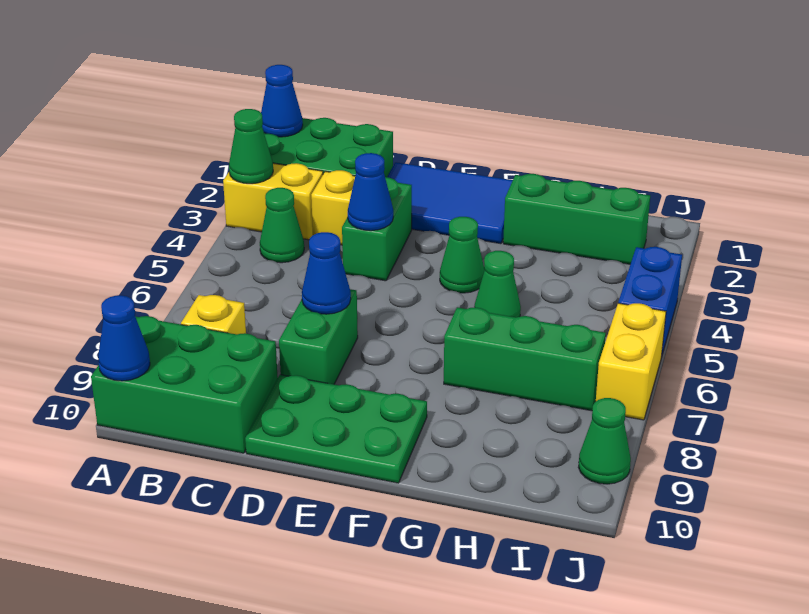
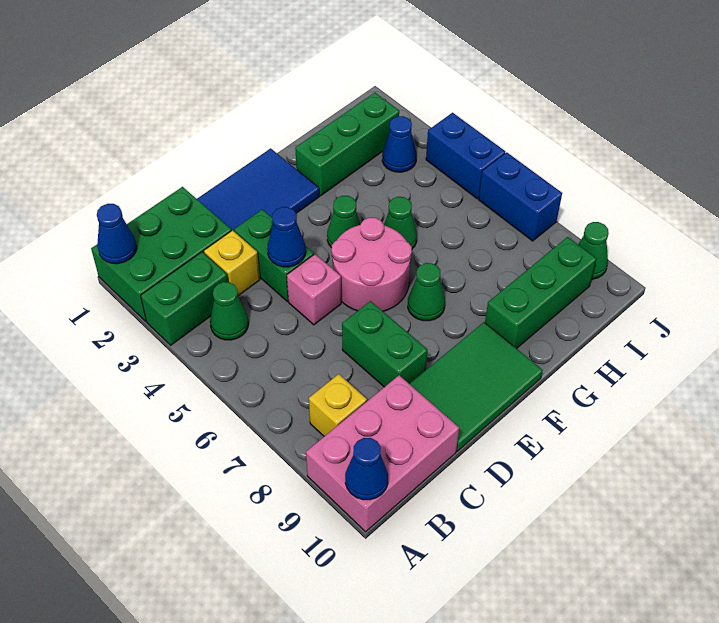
yellow 1x2 brick [223,163,323,240] -> green 1x2 brick [141,252,228,345]
green 1x1 cone [229,109,273,184] -> green 1x1 cone moved to [408,263,445,321]
green 2x3 brick [91,316,278,453] -> pink 2x3 brick [306,375,459,532]
none -> pink 1x1 brick [287,254,341,325]
blue 1x1 cone [302,232,351,314] -> blue 1x1 cone moved to [382,116,416,172]
green 2x3 plate [245,375,427,483] -> green 2x3 tile [410,322,543,451]
none -> pink 2x2 round brick [331,218,412,311]
green 1x3 brick [444,307,606,411] -> green 1x3 brick moved to [485,237,596,349]
yellow 1x2 brick [596,303,666,420] -> blue 1x2 brick [479,152,562,241]

